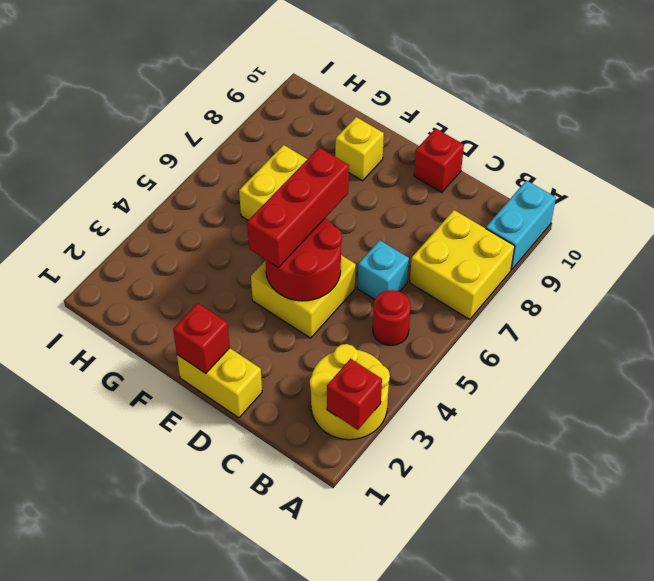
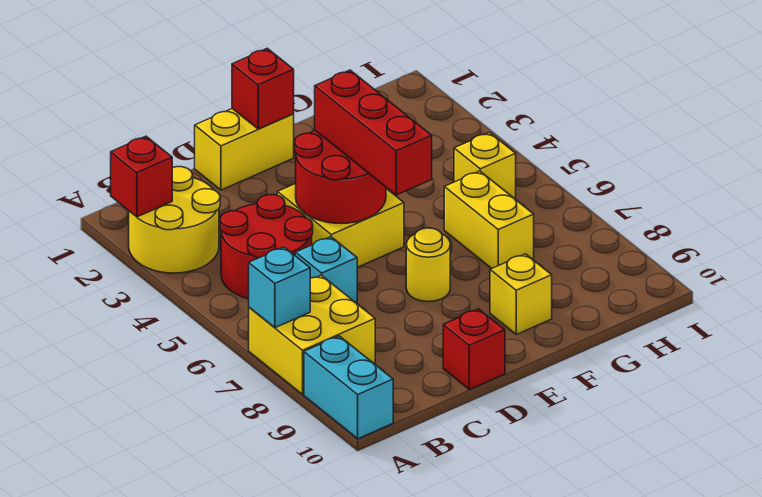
none -> cyan 1x1 brick [249,247,310,328]
red 1x1 round brick [373,290,411,346] -> red 2x2 round brick [220,195,313,299]
none -> yellow 1x1 round brick [406,228,450,302]
none -> yellow 1x1 brick [454,132,516,198]

